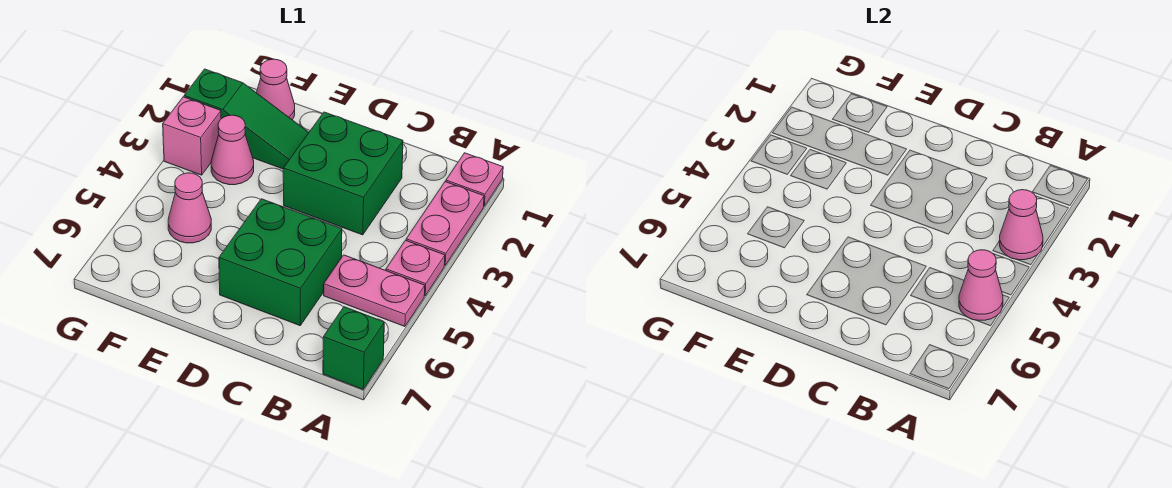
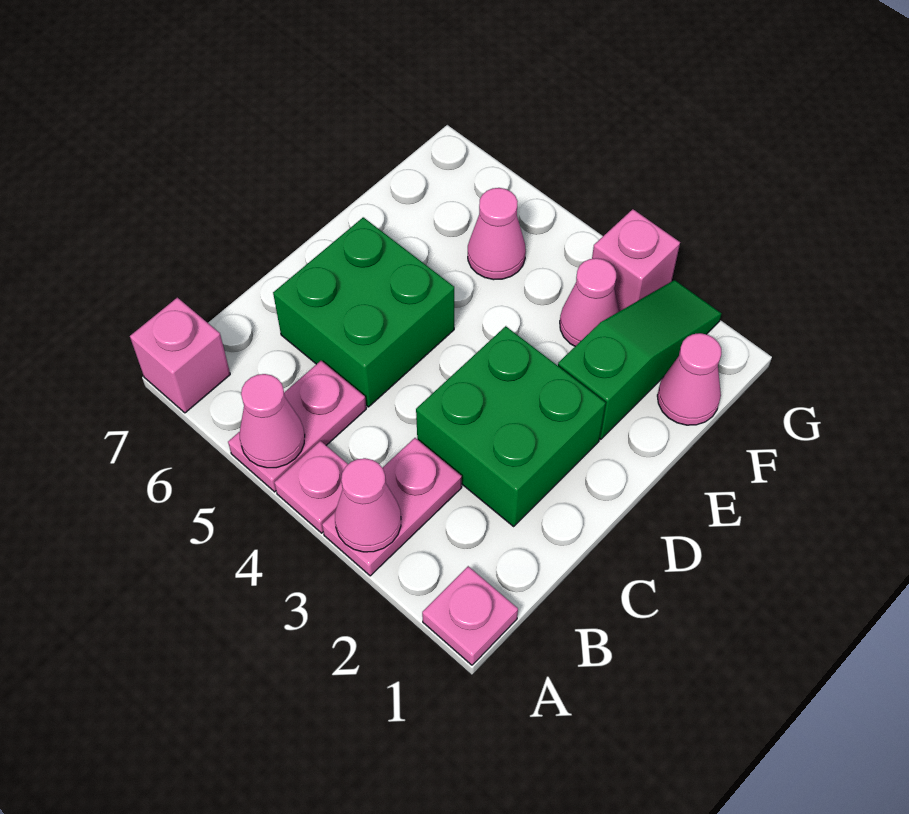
pink 1x2 plate [406,182,484,265] -> pink 1x2 plate turned to [322,438,462,576]
green 1x1 brick [323,307,384,389] -> pink 1x1 brick [130,298,230,413]
green 1x3 slope [184,69,309,169] -> green 1x3 slope turned to [558,280,721,439]

